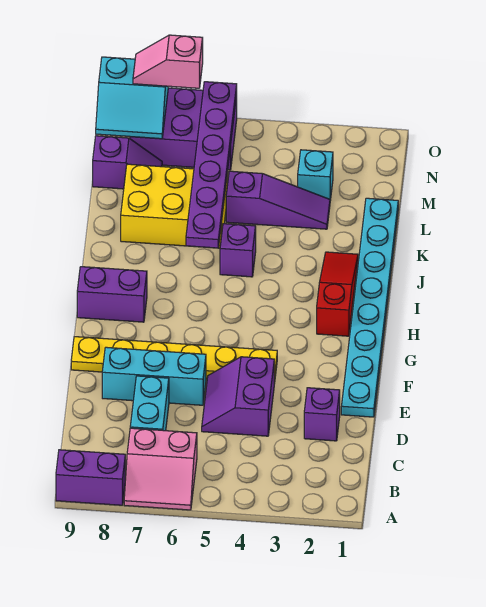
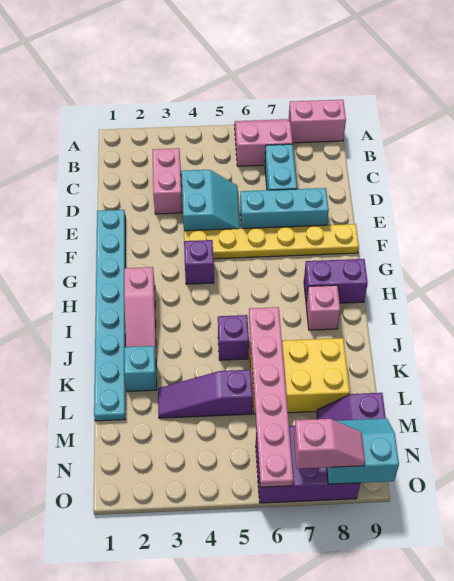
purple 1x2 brick [56,450,125,505] -> pink 1x2 brick [289,100,346,143]
none -> pink 1x2 brick [153,148,182,214]
purple 1x1 brick [304,388,340,441] -> purple 1x1 brick moved to [184,240,214,284]
purple 2x2 slope [202,357,274,436] -> cyan 2x2 slope [182,170,240,231]
red 1x3 slope [317,252,358,336] -> pink 1x3 slope [124,267,156,357]
none -> pink 1x1 brick [306,285,340,330]
purple 1x6 plate [186,82,237,248] -> pink 1x6 plate [249,307,293,487]
cyan 1x1 brick [298,150,333,200] -> cyan 1x1 brick moved to [124,346,157,391]

